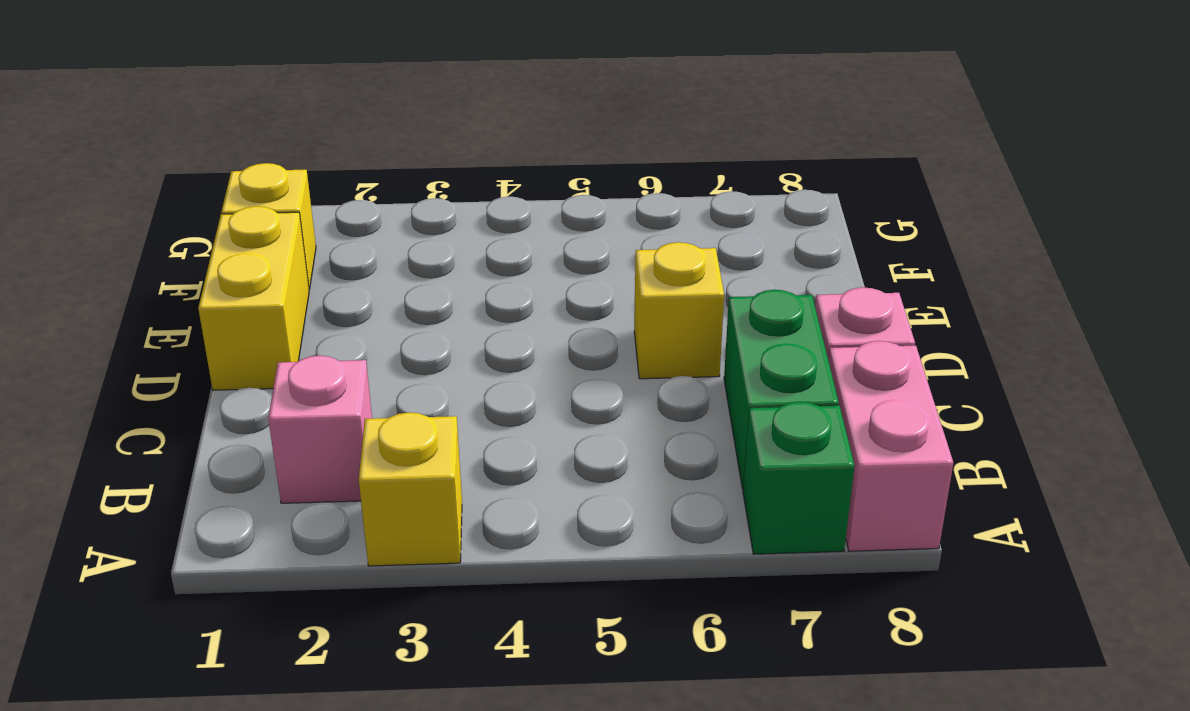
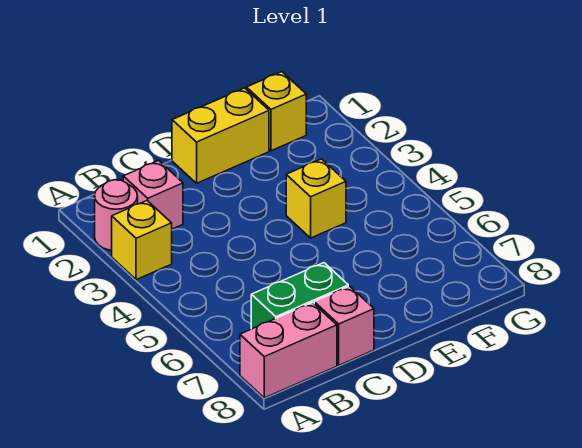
none -> pink 1x1 round brick [95,180,138,250]
green 1x1 brick [743,402,854,554] -> none
yellow 1x1 brick [634,242,724,379] -> yellow 1x1 brick moved to [286,159,346,238]

